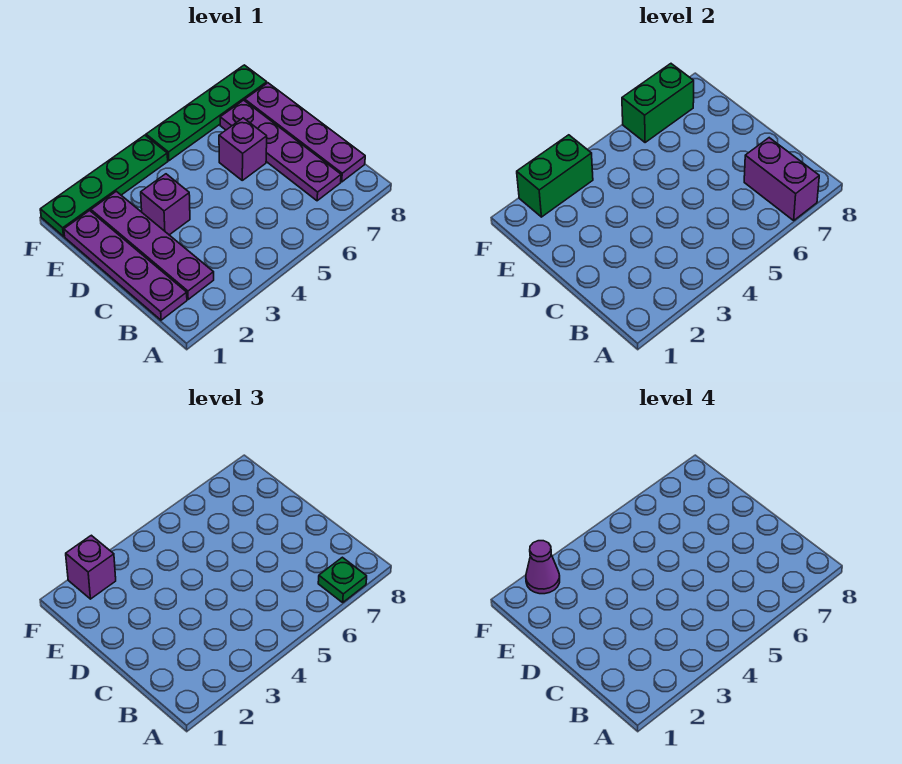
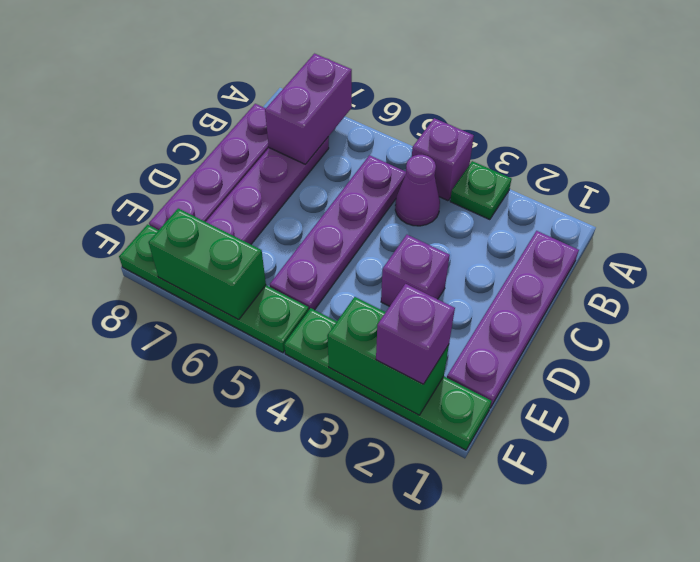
green 1x1 plate [318,557,367,602] -> green 1x1 plate moved to [450,161,512,220]
purple 1x4 plate [91,191,214,299] -> purple 1x4 plate moved to [270,155,406,310]
purple 1x1 brick [219,118,267,180] -> purple 1x1 brick moved to [412,118,474,201]
purple 1x1 cone [526,541,560,594] -> purple 1x1 cone moved to [395,155,440,226]

